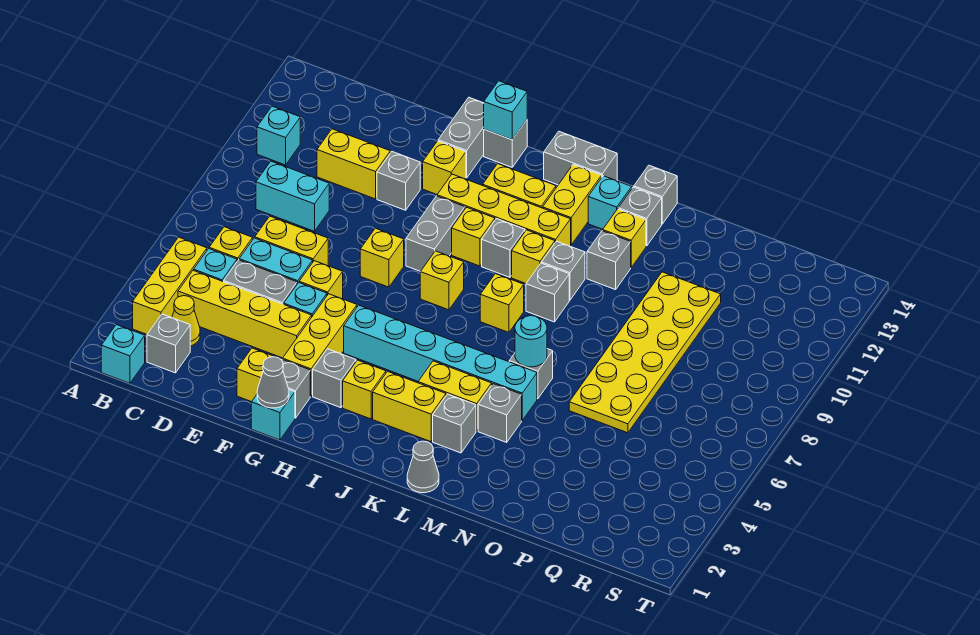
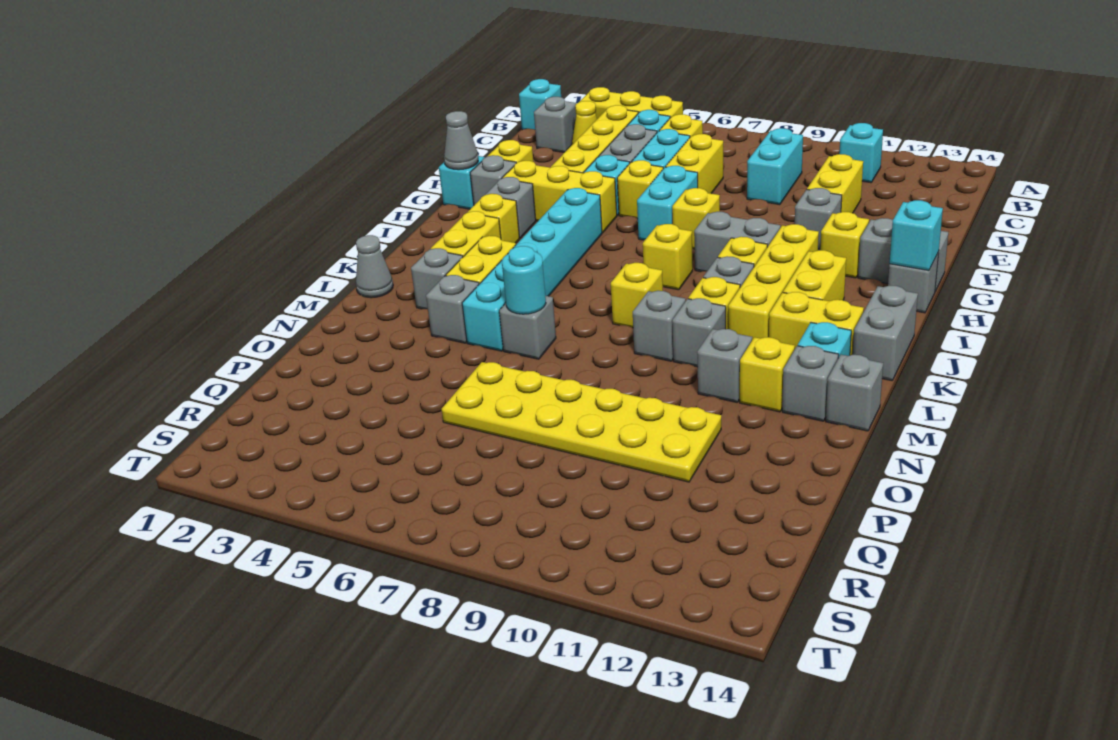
none -> cyan 1x2 brick [637,166,698,240]

